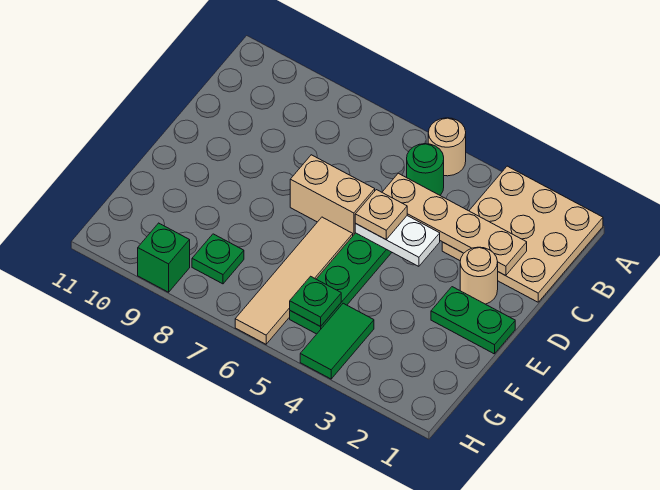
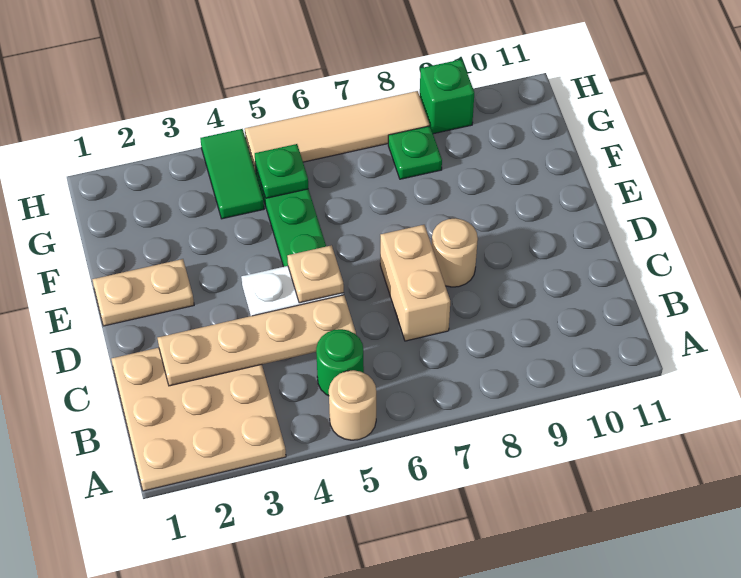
tan 1x1 round brick [460,247,498,304] -> tan 1x1 round brick moved to [432,218,478,287]
tan 1x2 brick [290,155,375,235] -> tan 1x2 brick turned to [380,225,450,341]
green 1x2 plate [431,287,515,354] -> tan 1x2 plate [92,259,194,326]
tan 1x4 tile [235,217,353,344] -> tan 1x4 tile turned to [245,91,429,172]

